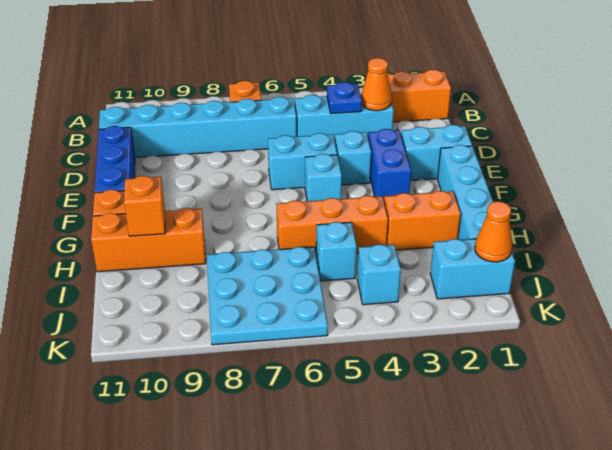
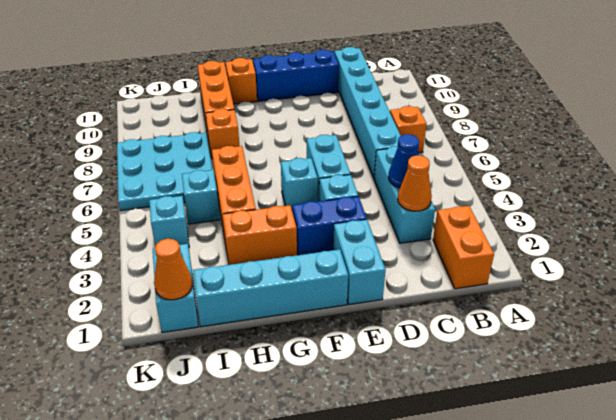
blue 1x1 plate [327,82,362,114] -> blue 1x1 cone [388,134,419,188]
orange 1x2 brick [384,191,461,250] -> orange 1x2 brick turned to [223,205,297,265]
orange 1x1 brick [124,176,165,236] -> orange 1x1 brick moved to [206,109,239,159]

